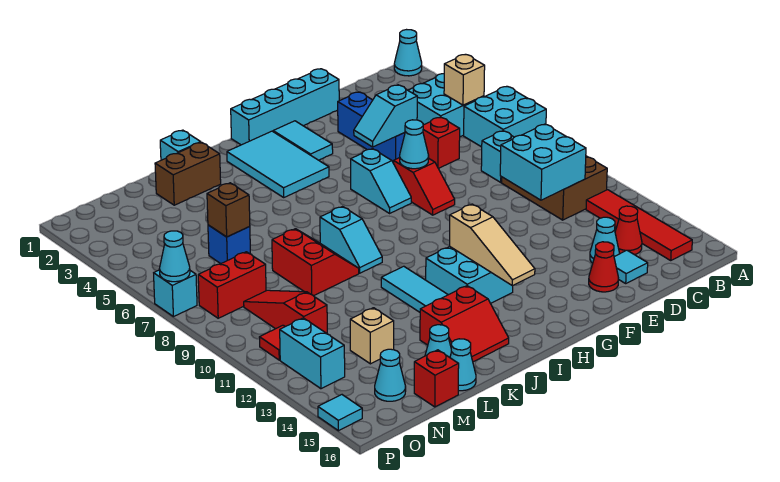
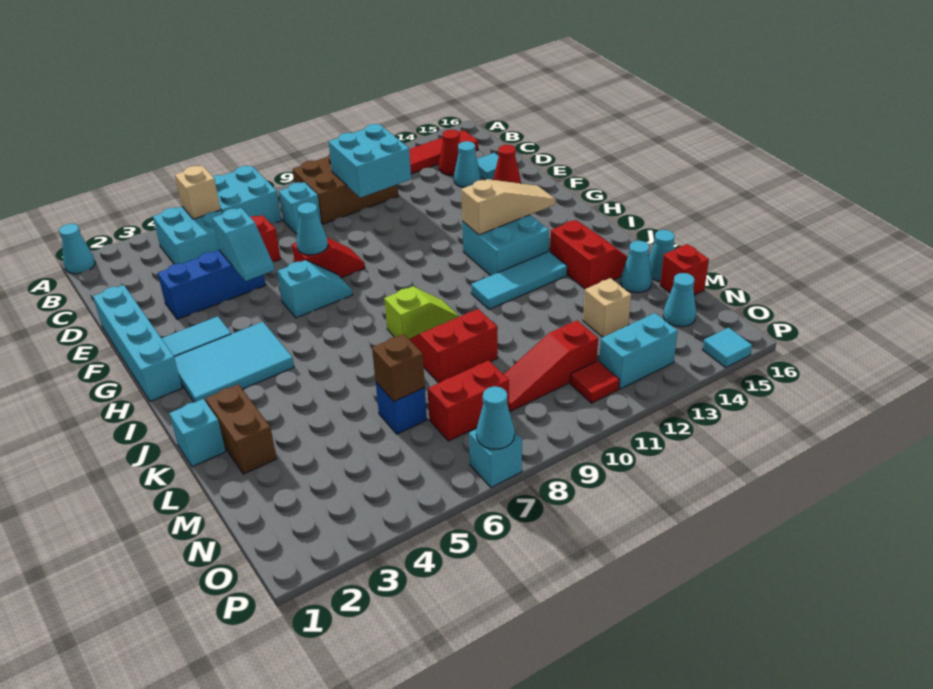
cyan 1x2 slope [320,207,382,273] -> lime 1x2 slope [384,286,459,339]
red 1x2 brick [198,252,266,318] -> red 1x2 brick turned to [427,360,509,441]

